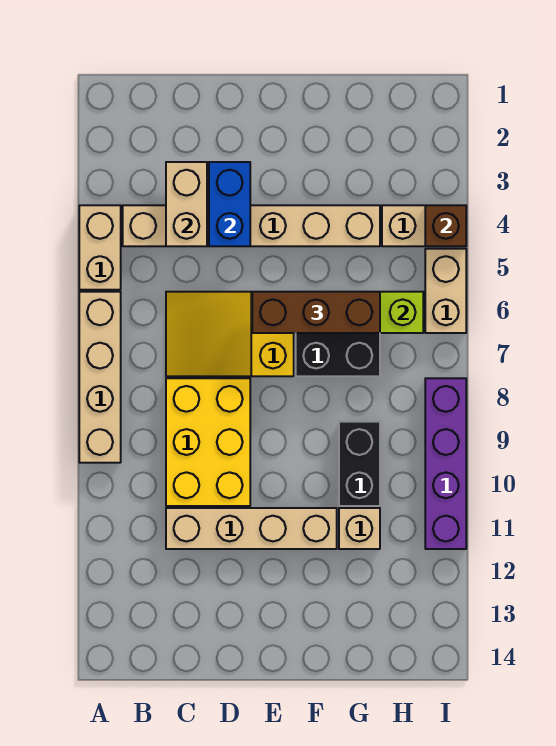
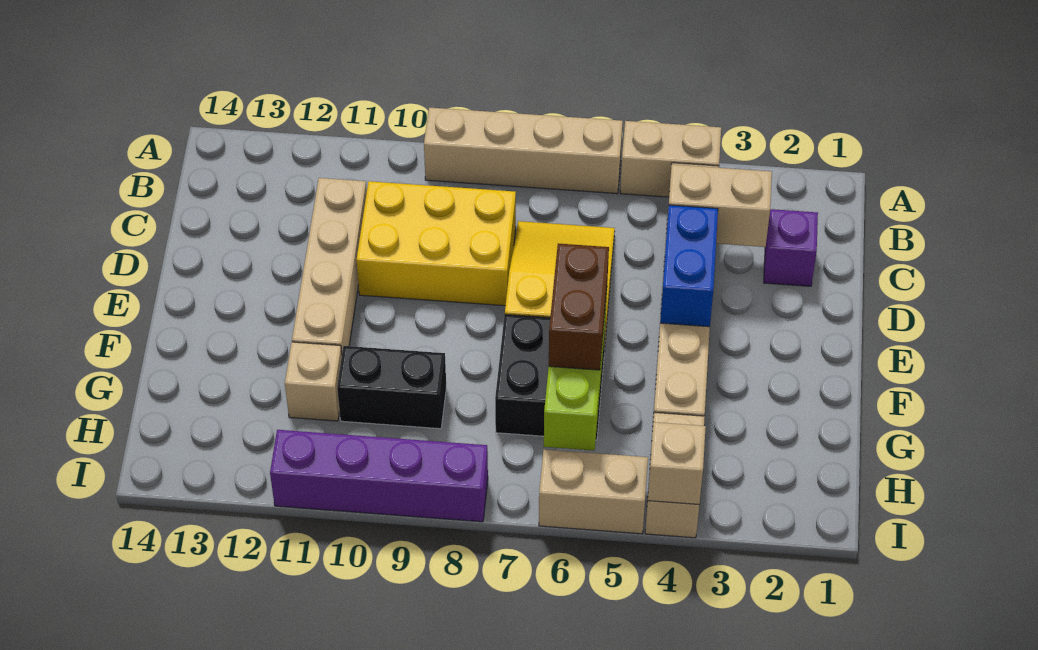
none -> purple 1x1 brick [764,209,818,286]
blue 1x2 brick [209,162,250,246] -> blue 1x2 brick turned to [660,205,718,327]
brown 1x3 brick [252,292,380,333] -> brown 1x2 brick [549,244,609,370]
brown 1x1 brick [425,205,466,246] -> tan 1x1 brick [648,422,706,505]

